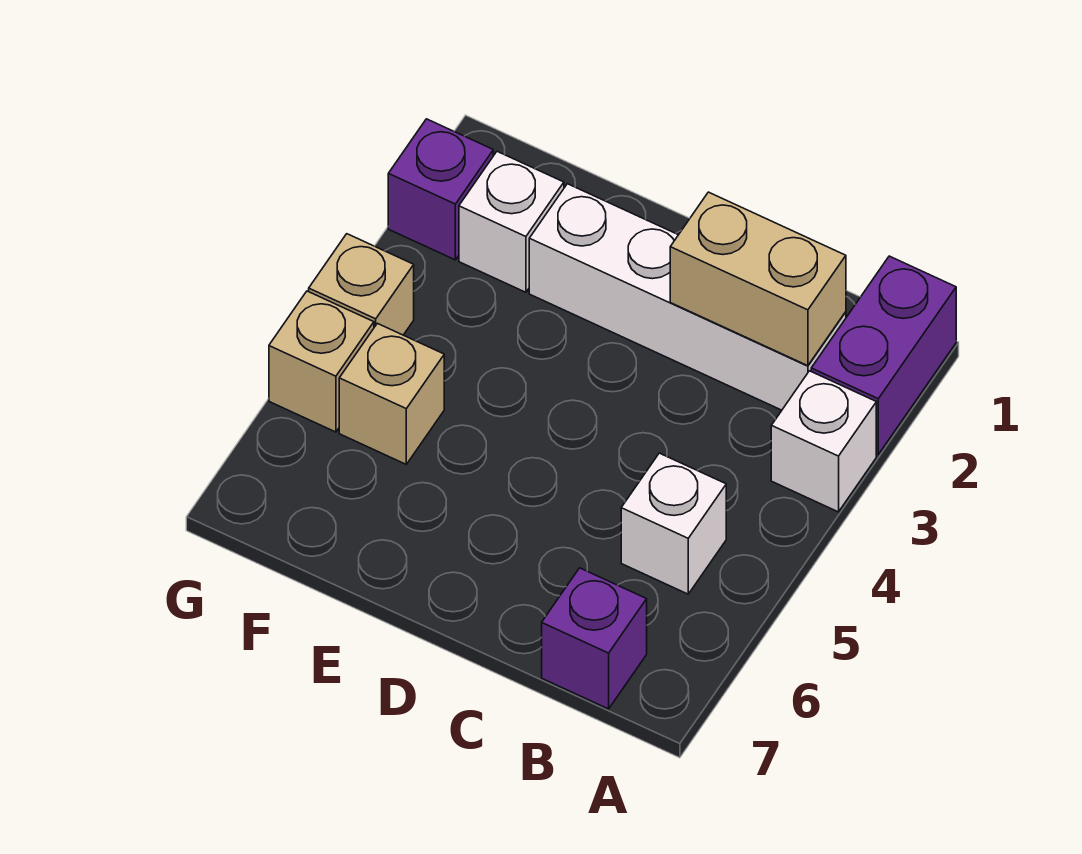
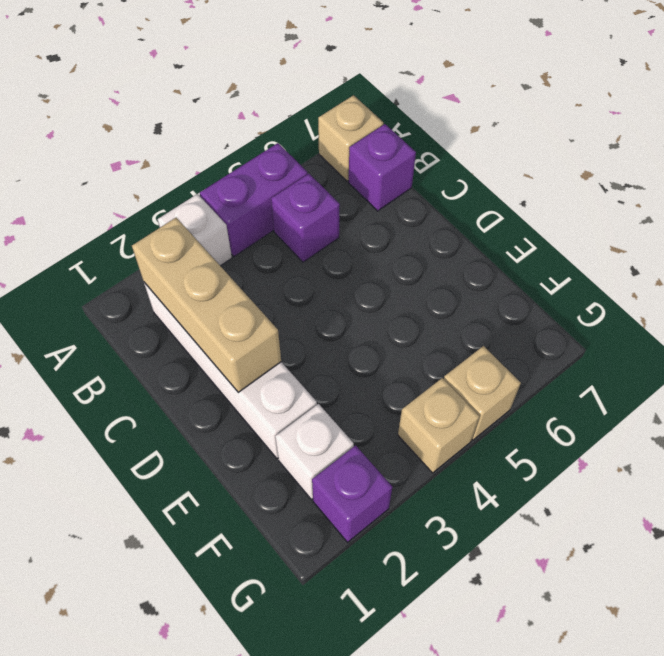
purple 1x2 brick [811,256,956,454] -> purple 1x2 brick moved to [200,143,308,257]
tan 1x2 brick [670,192,846,366] -> tan 1x3 brick [132,218,281,392]
white 1x1 brick [621,453,726,594] -> purple 1x1 brick [271,174,340,262]
tan 1x1 brick [339,323,444,464] -> tan 1x1 brick moved to [318,95,383,181]

